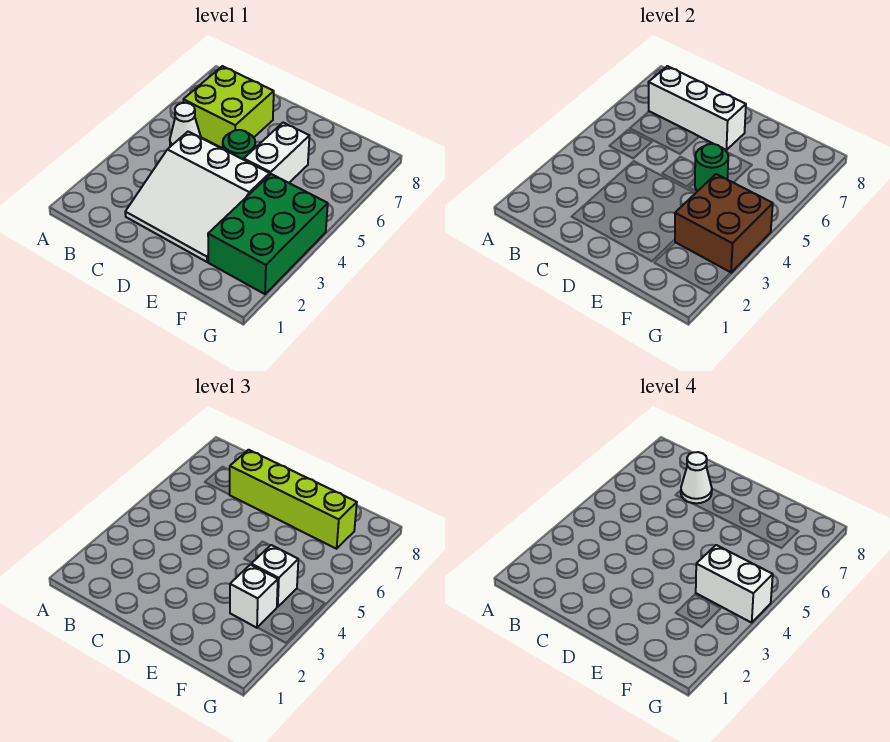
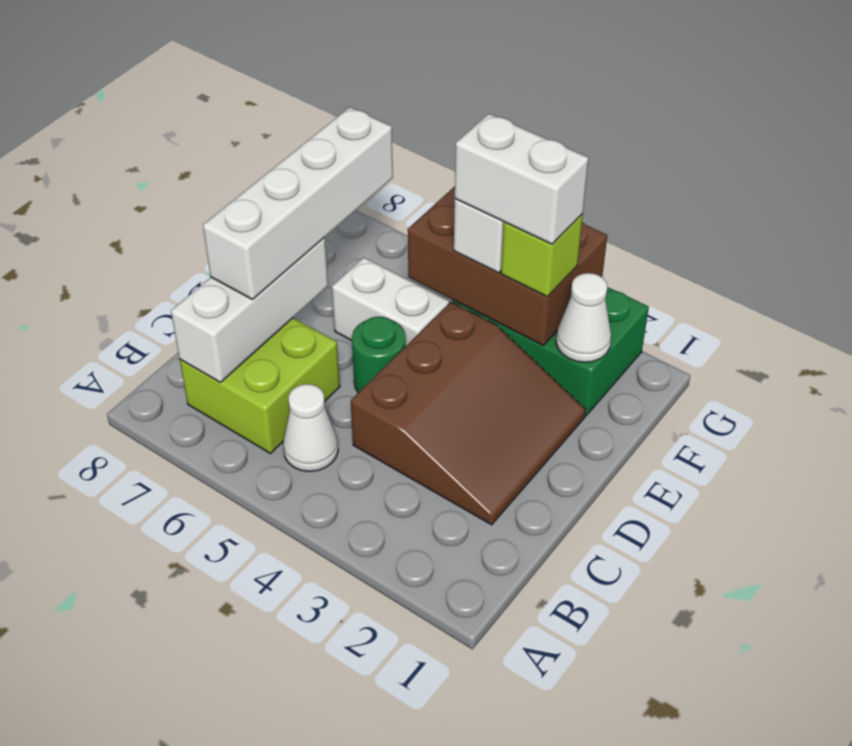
white 3x3 slope [125,132,270,262] -> brown 3x3 slope [351,302,586,525]
lime 1x4 brick [230,450,357,549] -> white 1x4 brick [203,107,393,299]
white 1x1 cone [681,452,712,503] -> white 1x1 cone moved to [556,273,611,362]
green 1x1 round brick [695,144,728,191] -> none
brown 2x2 brick [675,174,773,273] -> brown 2x3 brick [408,186,607,345]
white 1x1 brick [230,565,278,628] -> lime 1x1 brick [501,214,583,297]
white 1x2 brick [696,545,773,623] -> white 1x2 brick turned to [455,114,589,244]

